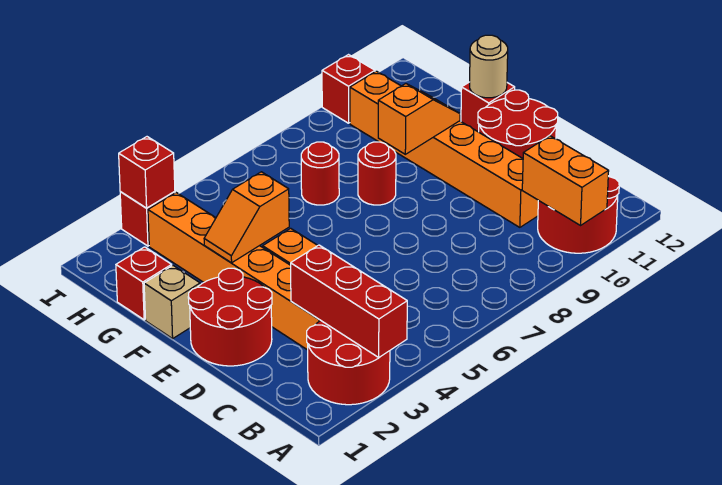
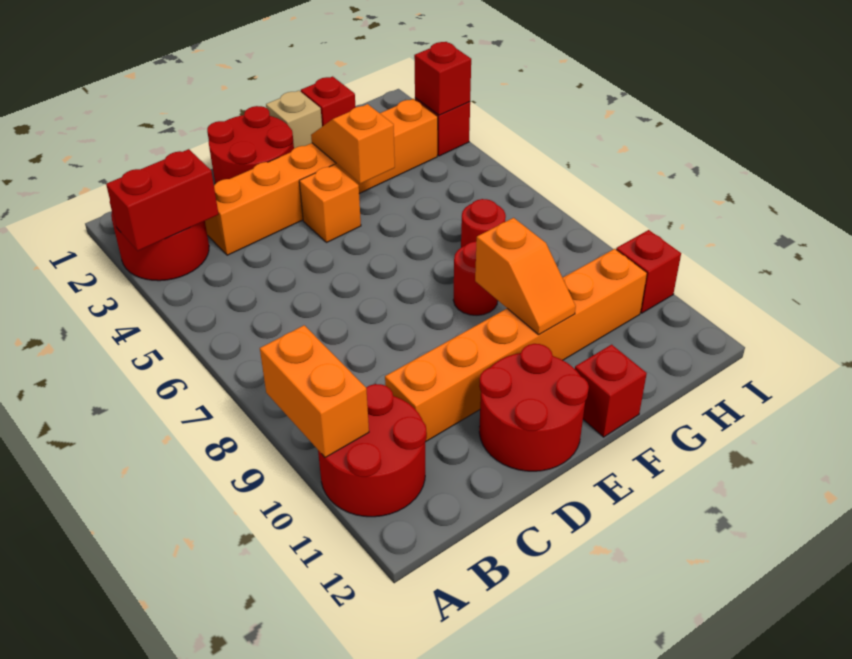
red 1x3 brick [291,245,407,357] -> red 1x2 brick [106,149,219,251]
orange 1x2 brick [522,136,609,225] -> orange 1x2 brick turned to [260,325,369,457]
tan 1x1 round brick [470,35,508,98] -> none

